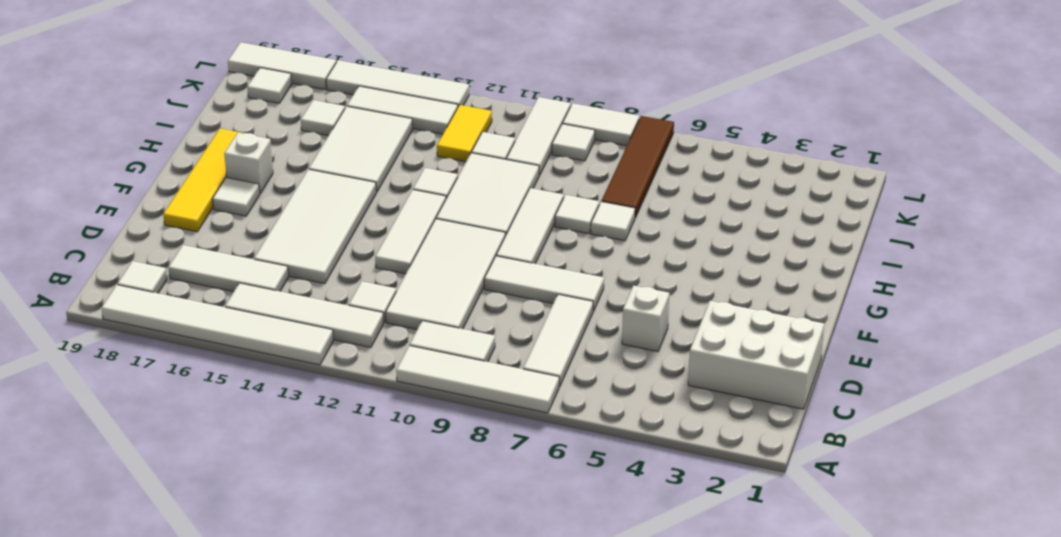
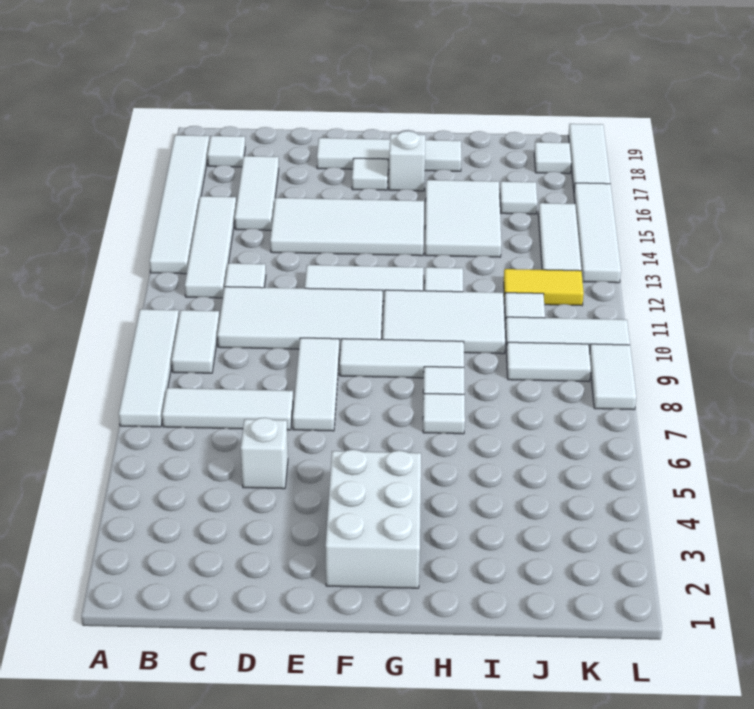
white 2x3 brick [688,301,824,409] -> white 2x3 brick moved to [325,450,421,588]
yellow 1x4 tile [163,128,244,232] -> white 1x4 tile [317,138,461,171]
white 2x3 tile [309,106,413,192] -> white 2x3 tile turned to [425,180,501,257]
brown 1x4 tile [601,116,674,218] -> none
white 1x1 tile [552,124,595,161] -> white 1x2 tile [507,342,591,382]

